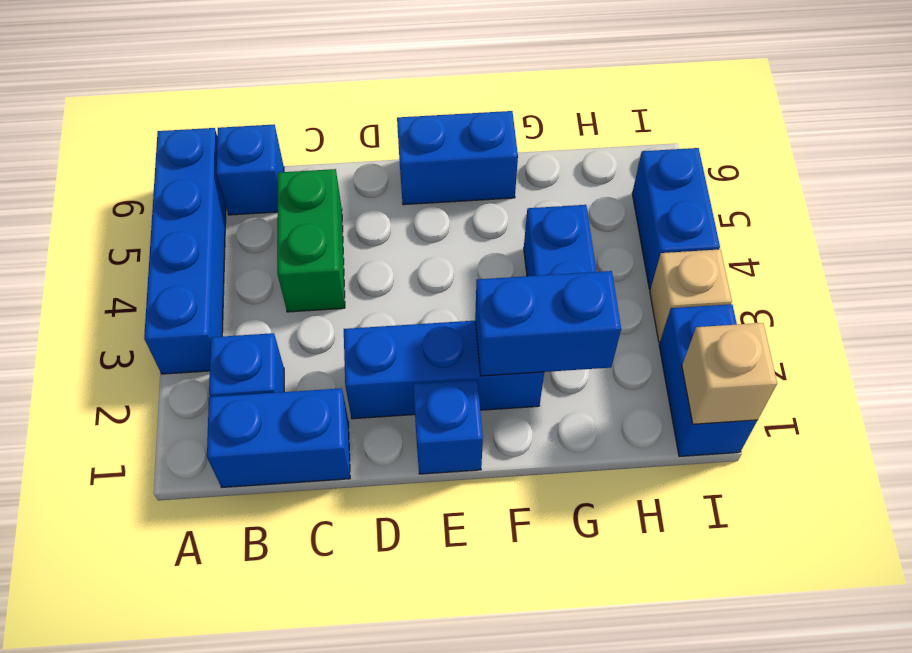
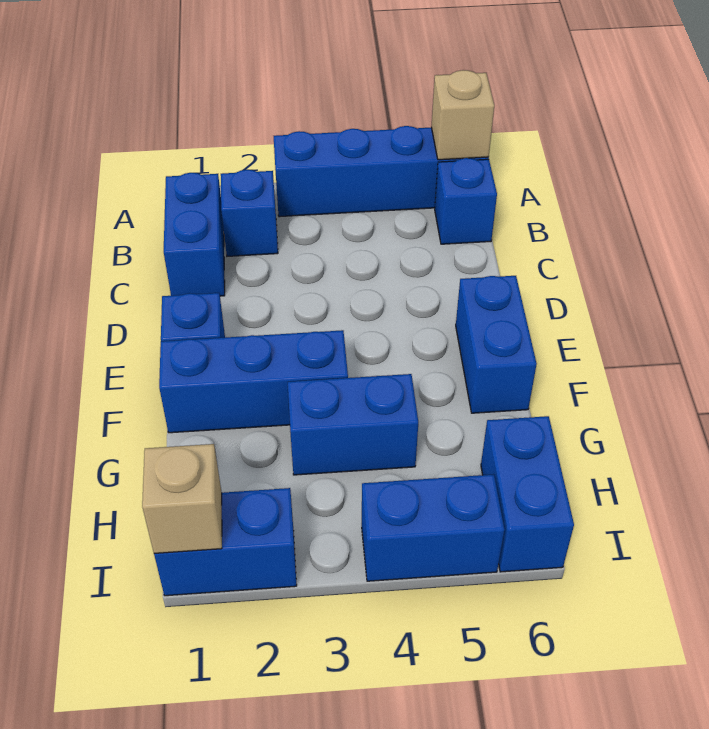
green 1x2 brick [277,169,345,312] -> none
blue 1x3 brick [344,321,544,419] -> blue 1x3 brick turned to [159,330,348,433]
blue 1x2 brick [475,271,621,376] -> blue 1x2 brick moved to [481,416,574,572]
tan 1x1 brick [650,249,732,342] -> tan 1x1 brick moved to [431,70,494,160]

